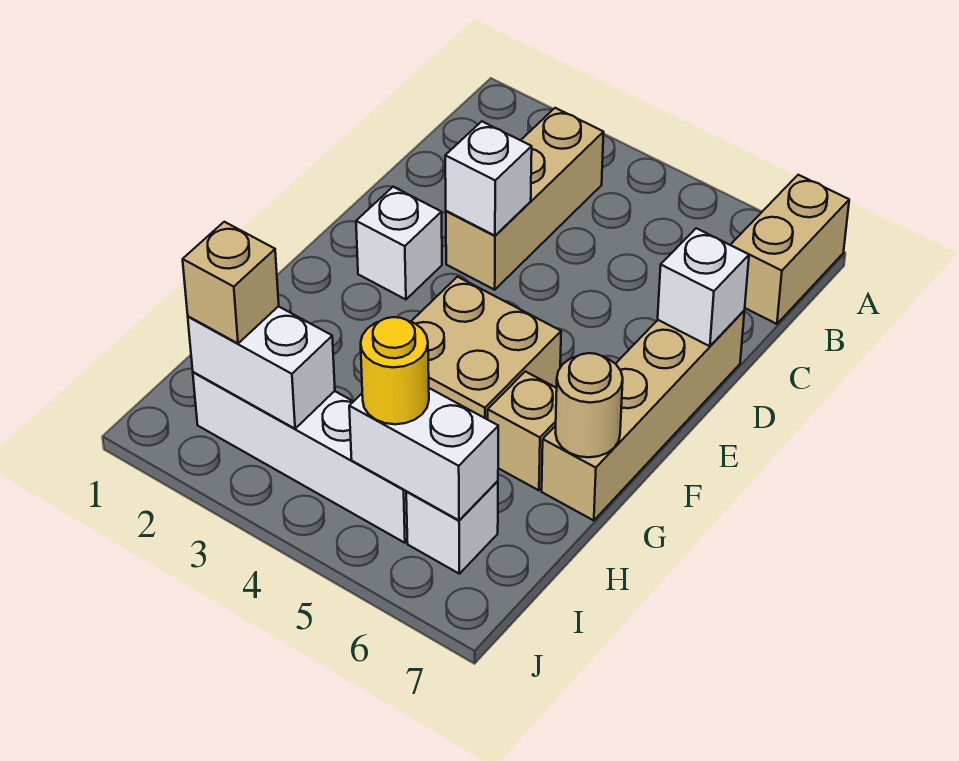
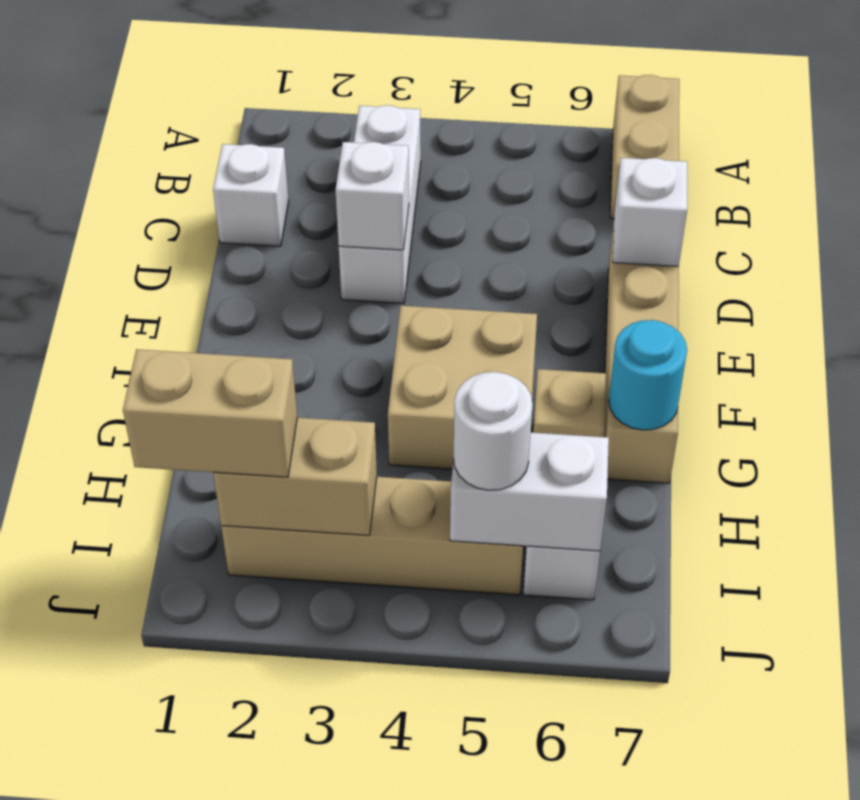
tan 1x3 brick [446,108,604,290] -> white 1x3 brick [339,105,421,303]
white 1x1 brick [356,187,442,299] -> white 1x1 brick moved to [213,144,289,246]
tan 1x1 round brick [556,353,623,457] -> cyan 1x1 round brick [609,320,687,430]
white 1x4 brick [193,372,407,543] -> tan 1x4 brick [221,477,523,595]
white 1x2 brick [188,306,335,429] -> tan 1x2 brick [213,418,377,535]
tan 1x1 brick [183,222,279,343] -> tan 1x2 brick [123,349,297,477]
yellow 1x1 round brick [361,317,429,424] -> white 1x1 round brick [454,372,533,490]

